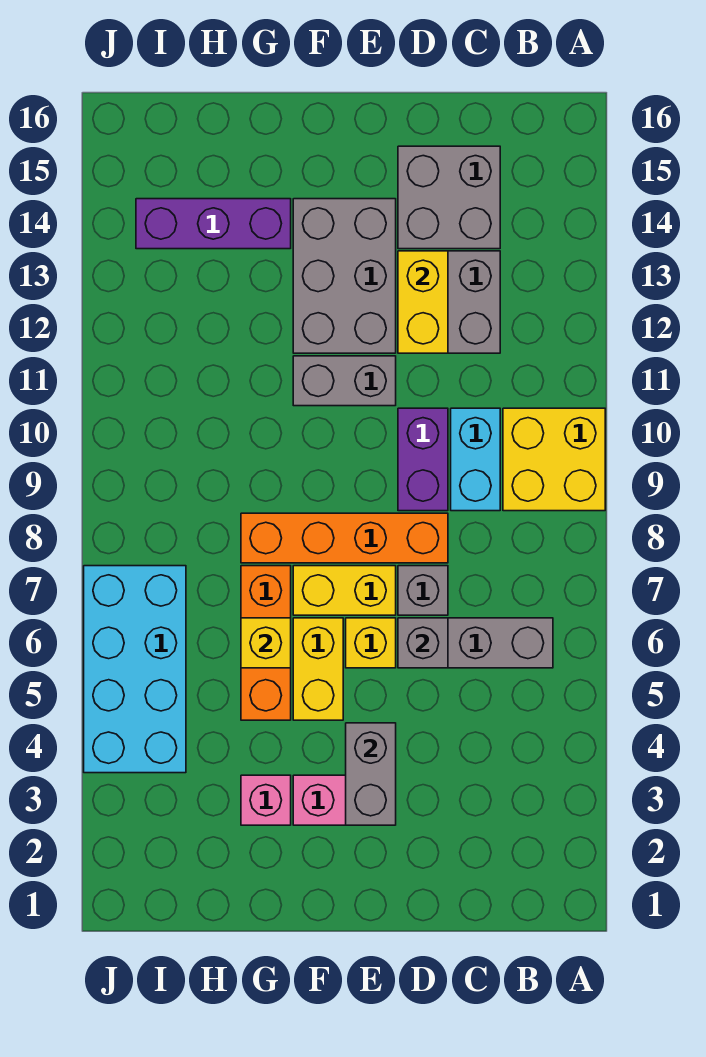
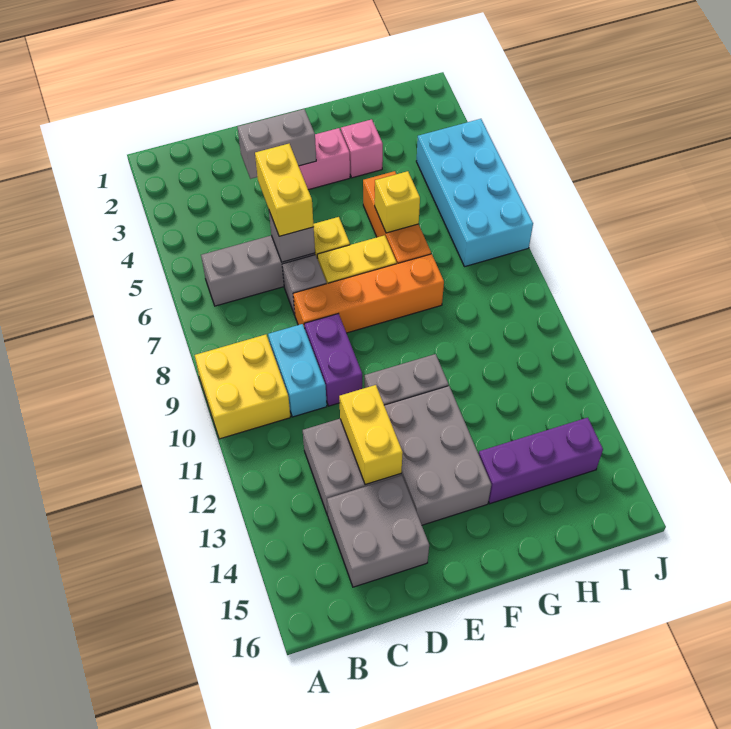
grey 1x2 brick [346,723,396,825] -> grey 1x2 brick turned to [238,109,316,179]
yellow 1x2 brick [293,618,343,720] -> yellow 1x2 brick moved to [255,144,314,236]

